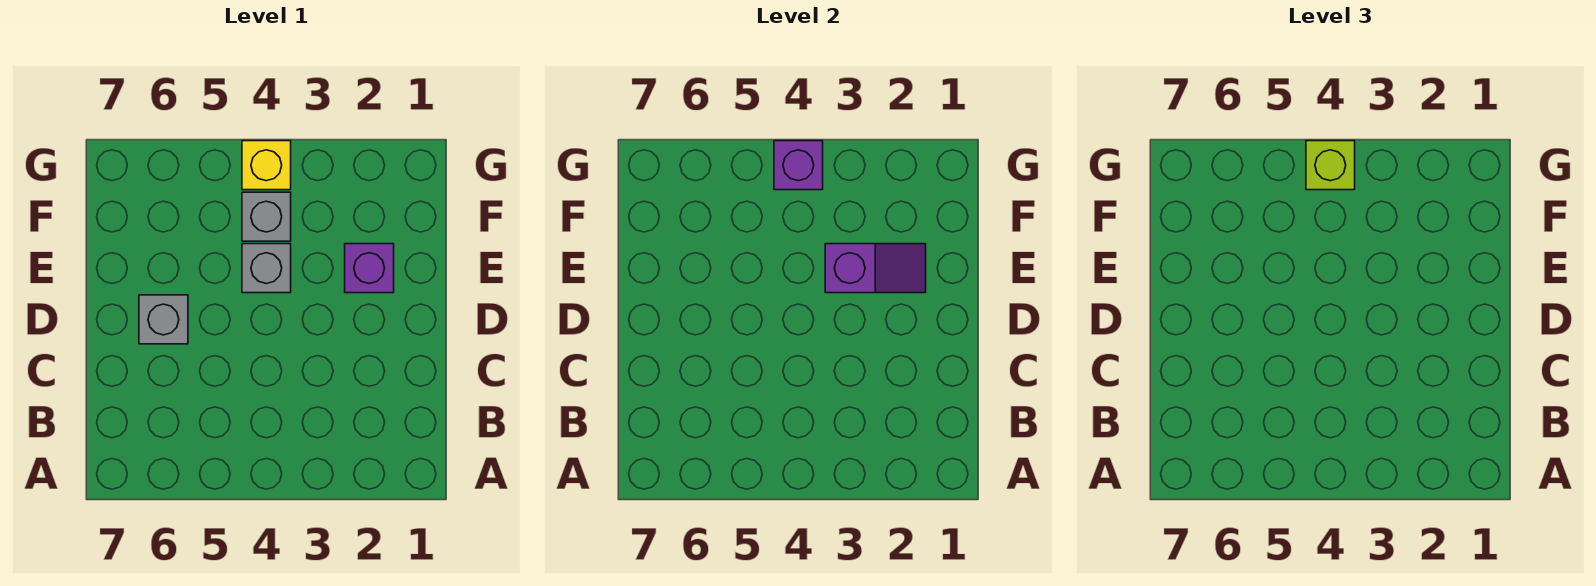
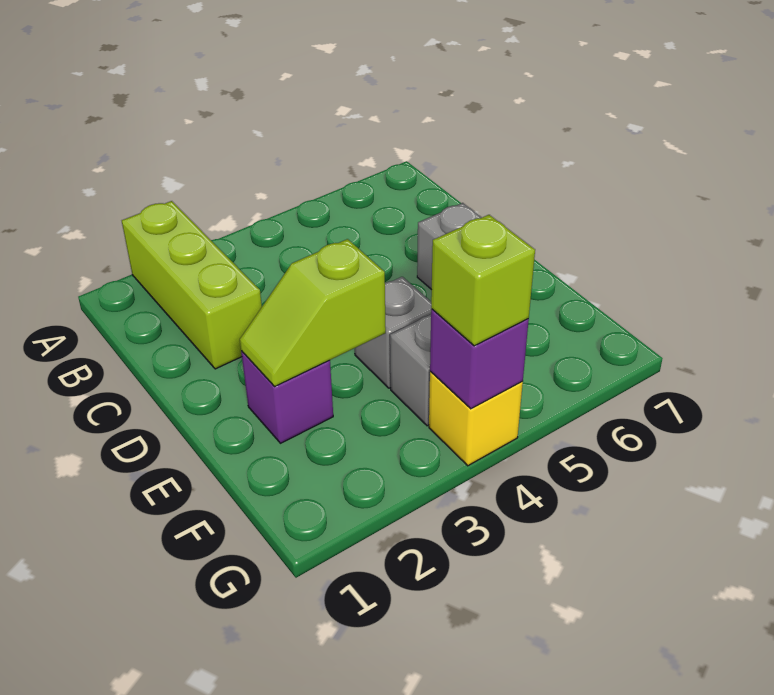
none -> lime 1x3 brick [122,201,262,369]
purple 1x2 slope [825,244,926,293] -> lime 1x2 slope [240,239,386,386]

